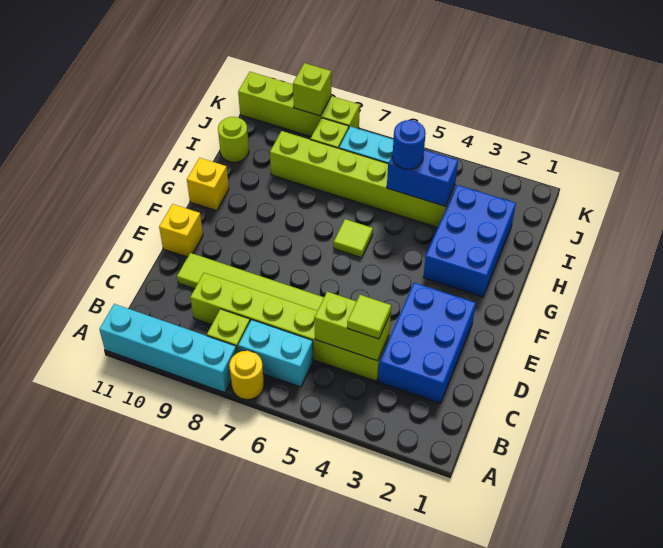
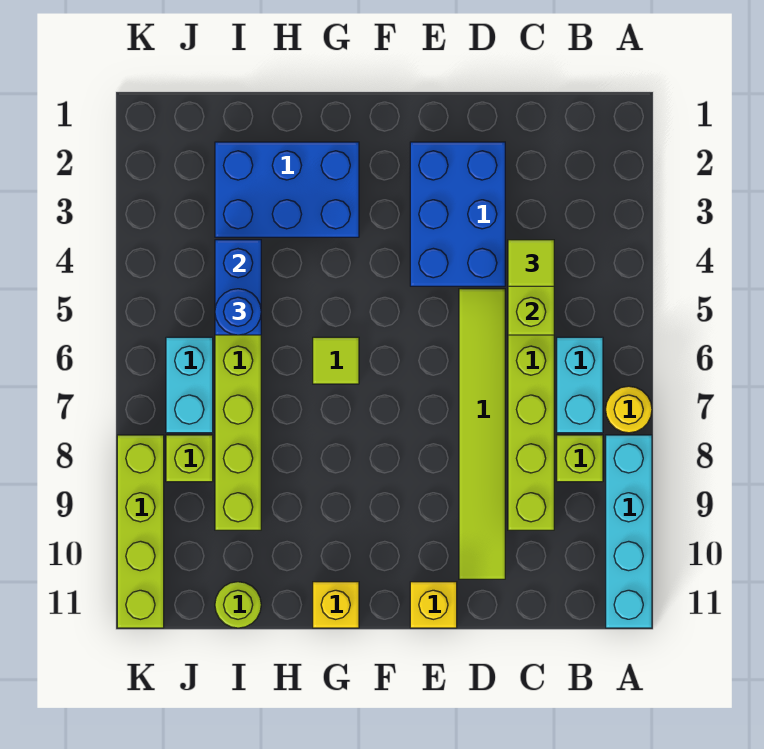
blue 2x3 brick [378,283,476,403] -> blue 2x3 brick turned to [410,142,505,286]
lime 1x1 brick [293,63,331,116] -> none

